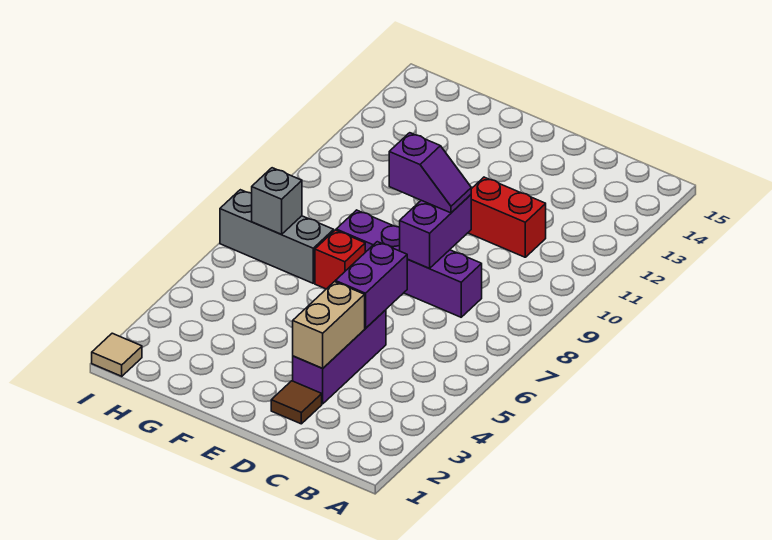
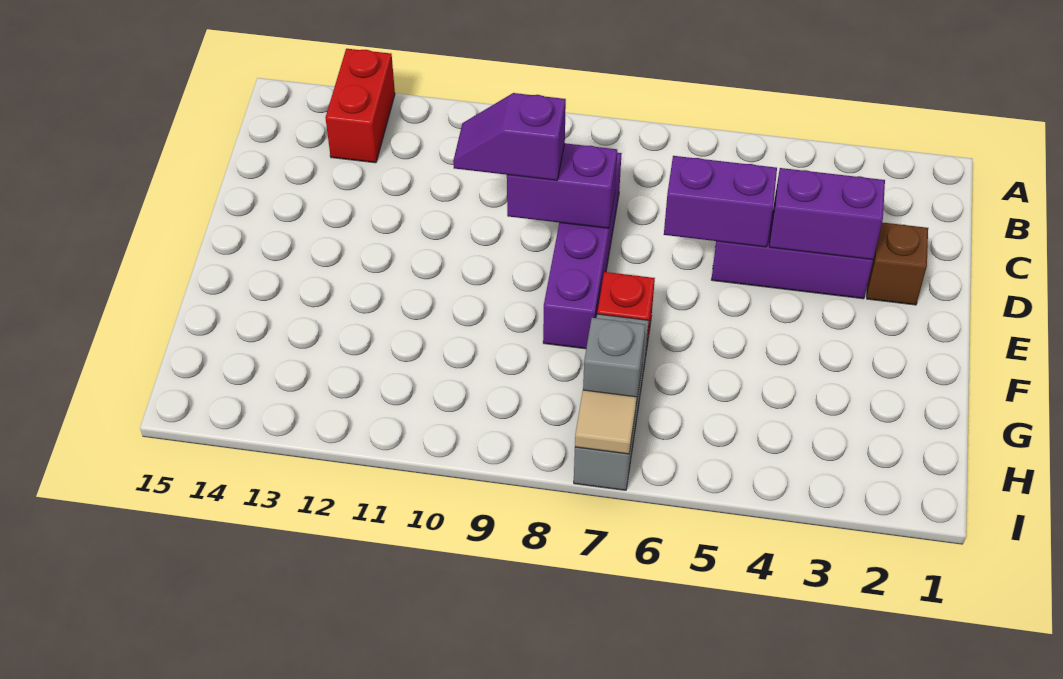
red 1x2 brick [468,177,546,257] -> red 1x2 brick moved to [325,49,395,163]
brown 1x1 tile [271,381,322,424] -> brown 1x1 brick [867,222,928,305]
tan 1x2 brick [293,282,365,368] -> purple 1x2 brick [769,168,885,260]
purple 1x2 slope [389,133,471,213] -> purple 1x2 slope turned to [453,93,566,180]
tan 1x1 tile [92,333,142,376] -> tan 1x1 tile moved to [575,390,637,454]

